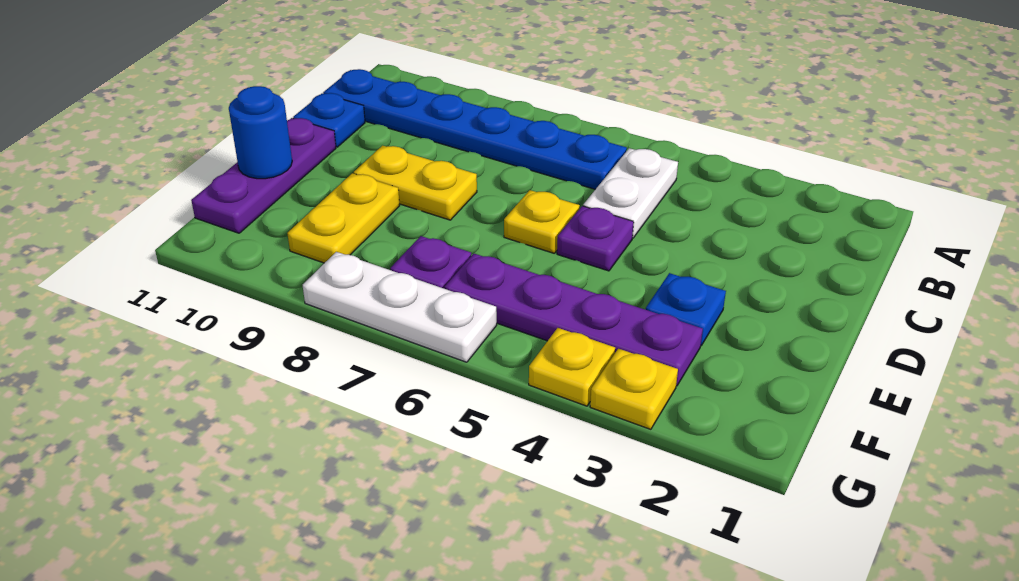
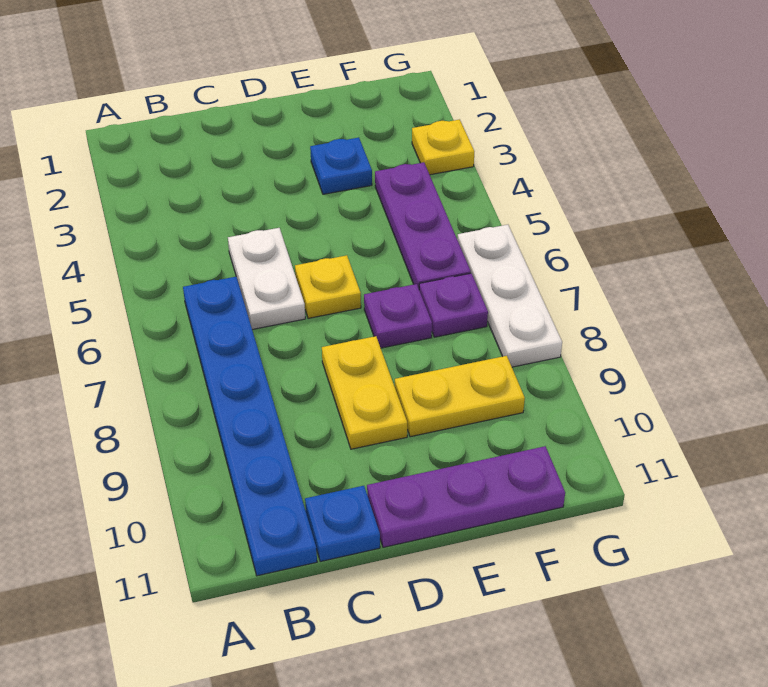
white 1x2 plate [583,148,678,238] -> white 1x2 plate turned to [228,228,305,330]
purple 1x1 plate [557,206,634,271] -> purple 1x1 plate moved to [364,284,432,348]
blue 1x1 round brick [229,86,292,179] -> none
purple 1x4 plate [444,254,703,386] -> purple 1x3 plate [375,162,471,288]
yellow 1x1 plate [529,328,615,406] -> none

